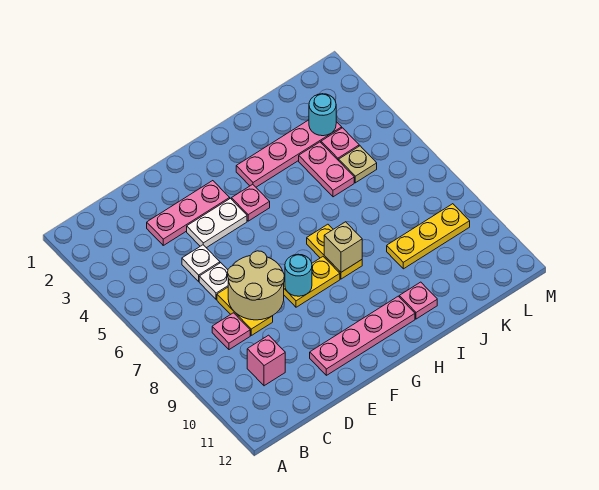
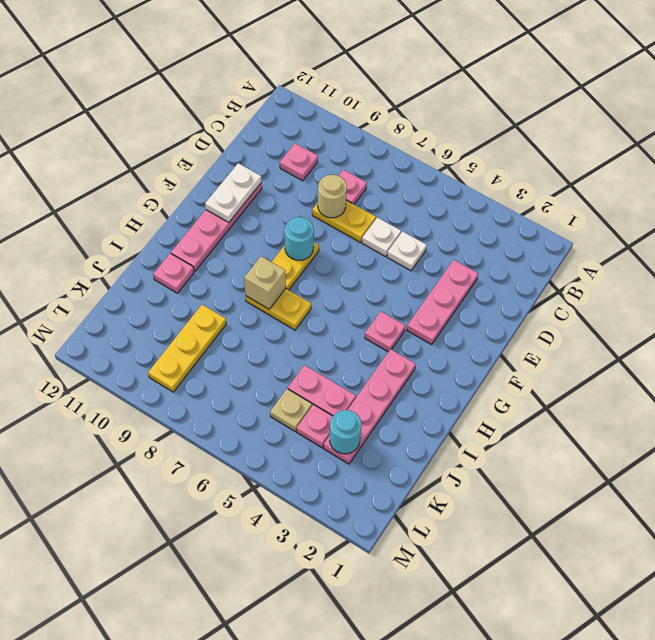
pink 1x1 brick [247,335,285,386] -> pink 1x1 plate [280,143,318,181]
tan 2x2 round brick [228,251,285,320] -> tan 1x1 round brick [318,175,347,218]
white 1x2 plate [187,198,247,248] -> white 1x2 plate moved to [205,163,261,223]

